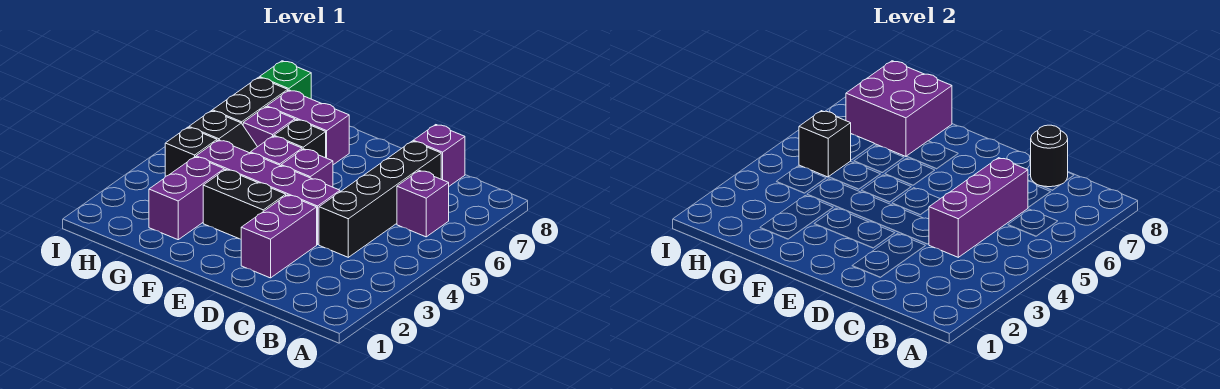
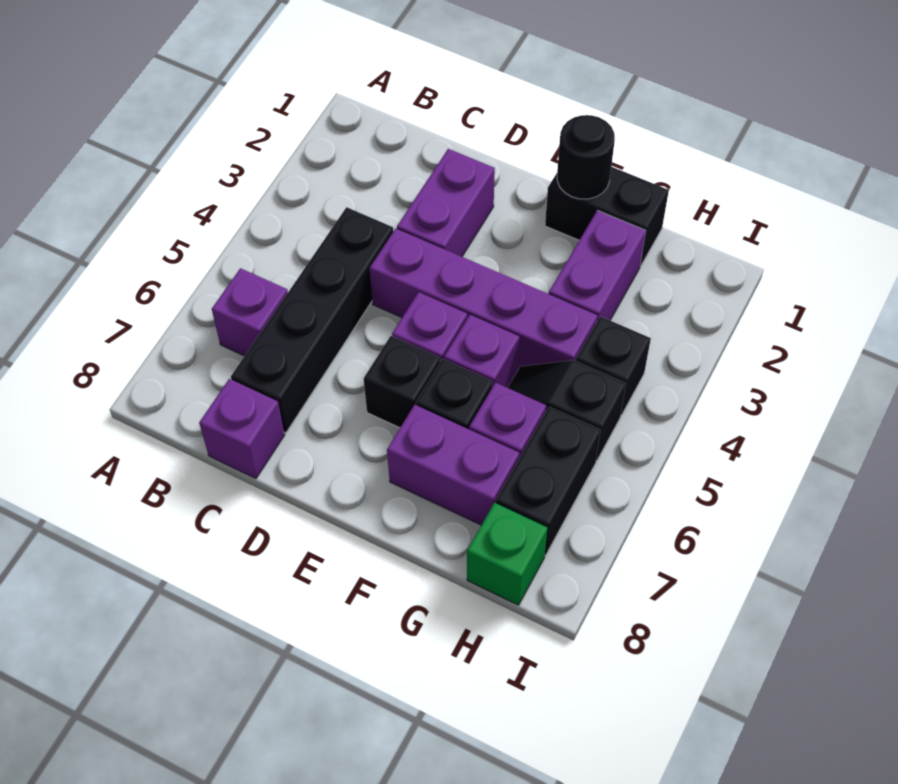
purple 1x3 brick [929,158,1028,257] -> none
black 1x1 round brick [1031,125,1068,187] -> black 1x1 round brick moved to [557,115,615,199]
black 1x2 brick [203,170,286,239] -> black 1x2 brick moved to [545,167,669,266]
purple 2x2 brick [846,61,952,156] -> none
black 1x1 brick [799,111,851,177] -> black 1x1 brick moved to [364,336,440,428]

